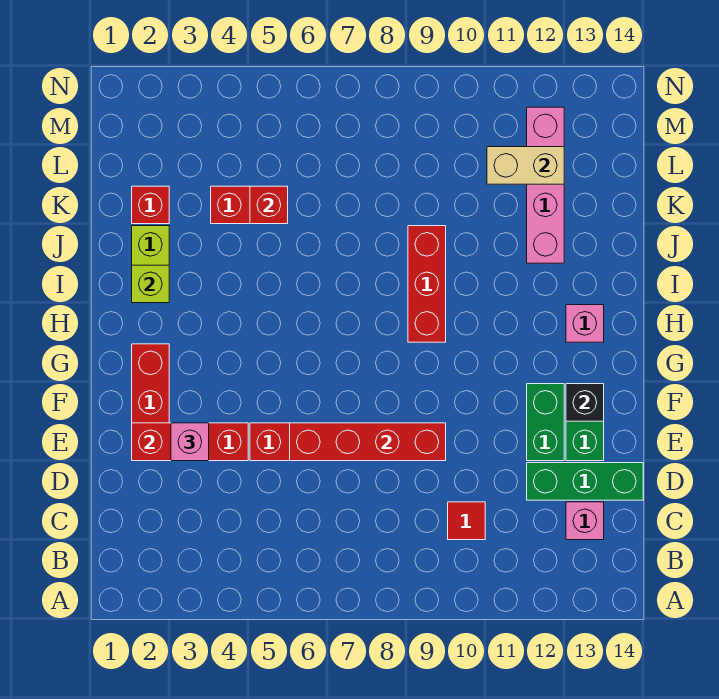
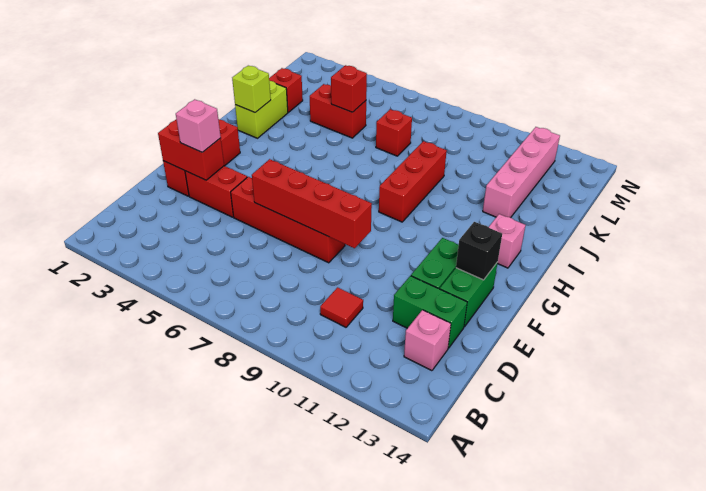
green 1x3 brick [527,463,643,500] -> green 1x2 brick [393,276,467,348]
none -> red 1x1 brick [376,109,412,156]
tan 1x2 brick [487,147,564,184] -> none

